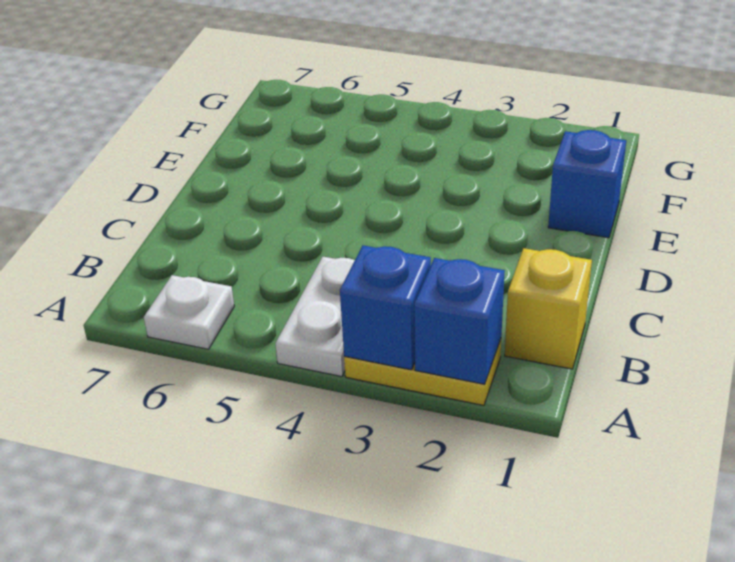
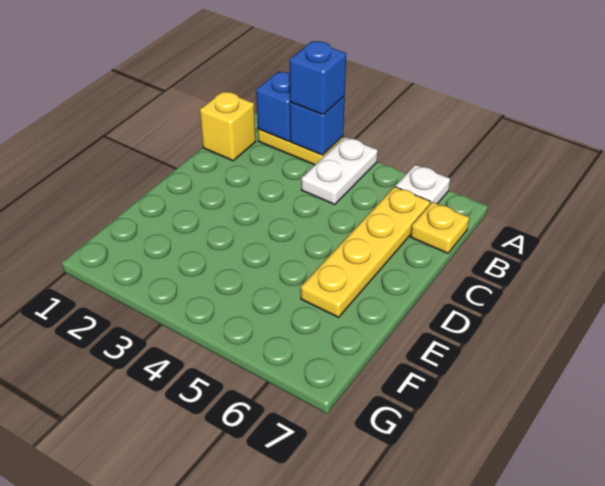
none -> yellow 1x4 plate [301,187,430,317]
none -> yellow 1x1 plate [411,202,469,253]
blue 1x1 brick [548,130,626,238] -> blue 1x1 brick moved to [290,41,346,115]

